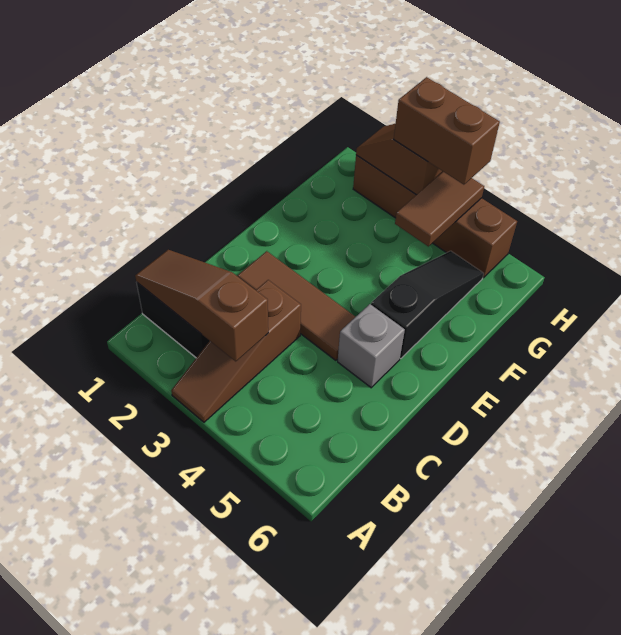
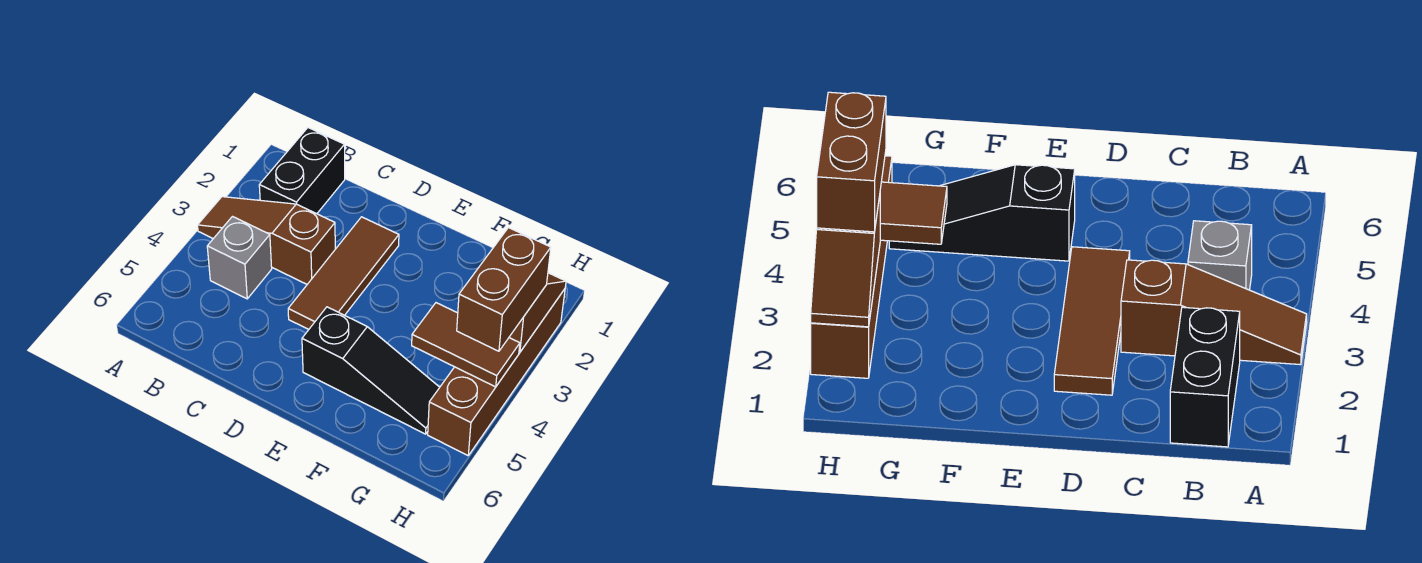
brown 1x3 slope [135,250,268,361] -> none
grey 1x1 brick [338,304,405,388] -> grey 1x1 brick moved to [207,217,272,299]

